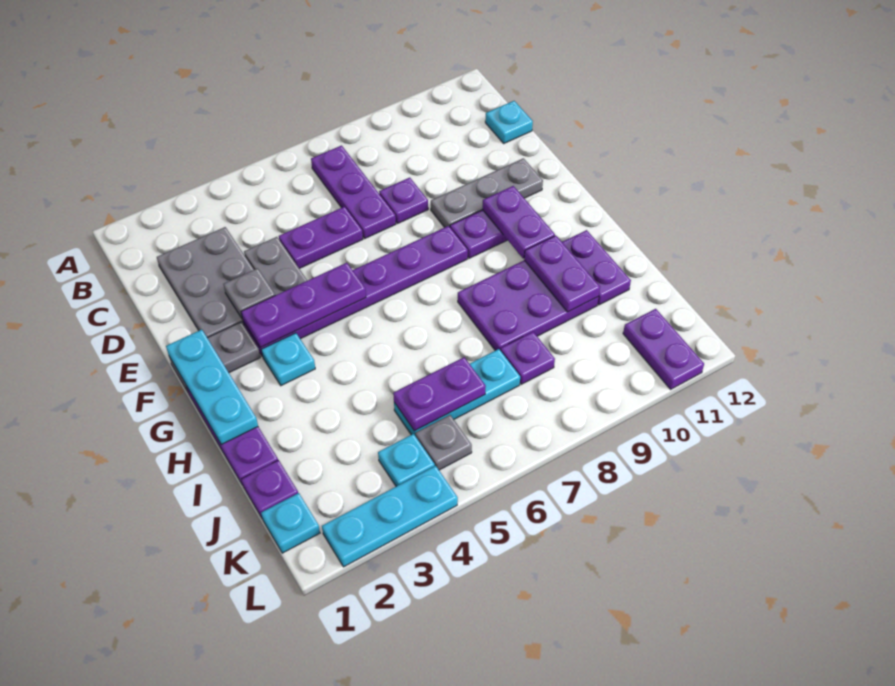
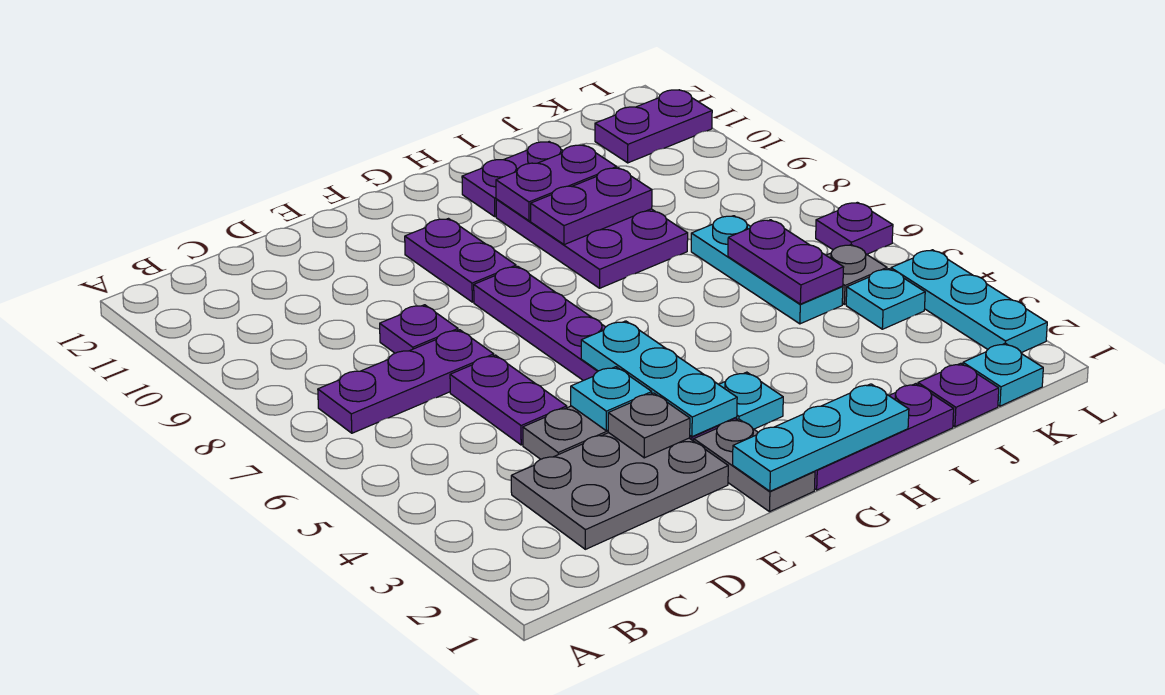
cyan 1x1 plate [485,101,533,143] -> cyan 1x1 plate moved to [571,367,652,431]
grey 1x3 plate [431,158,543,227] -> none
purple 1x3 plate [241,263,366,347] -> cyan 1x3 plate [581,321,737,437]
purple 1x2 plate [483,186,555,259] -> purple 1x2 plate moved to [531,168,652,245]
purple 1x1 plate [500,332,555,384] -> purple 1x1 plate moved to [816,202,893,254]

